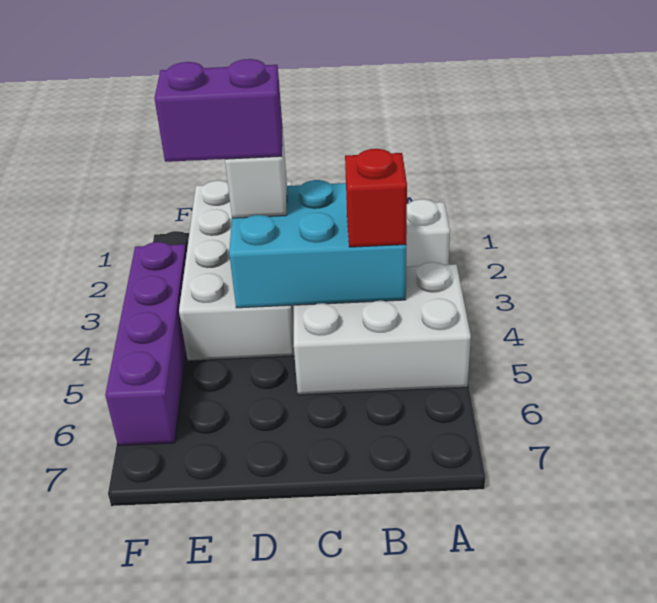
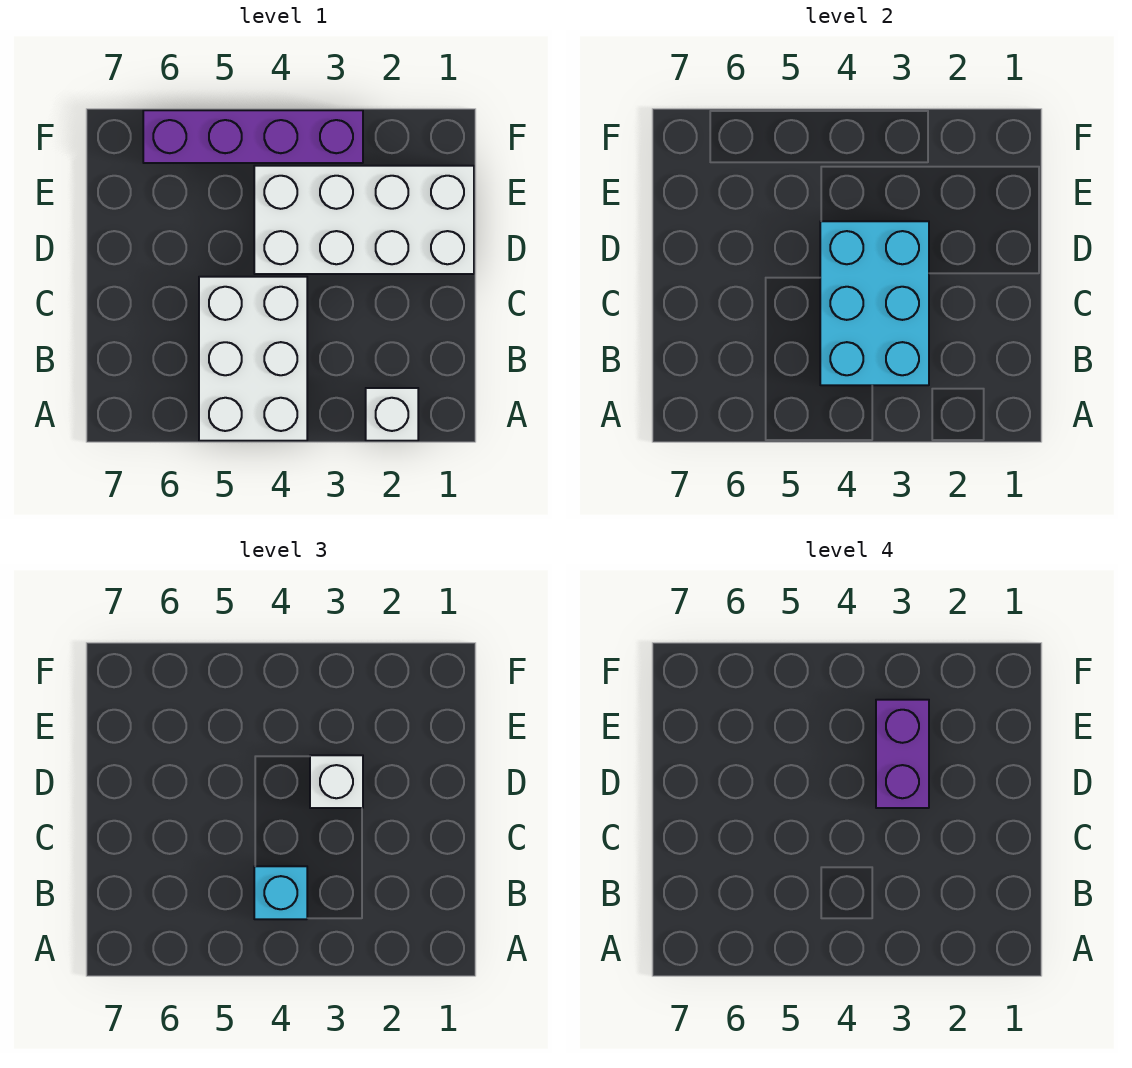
red 1x1 brick [345,149,407,247] -> cyan 1x1 brick [254,866,307,919]

